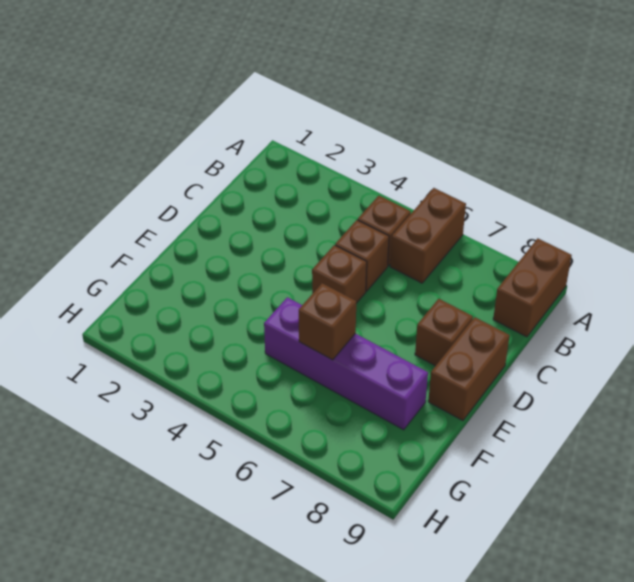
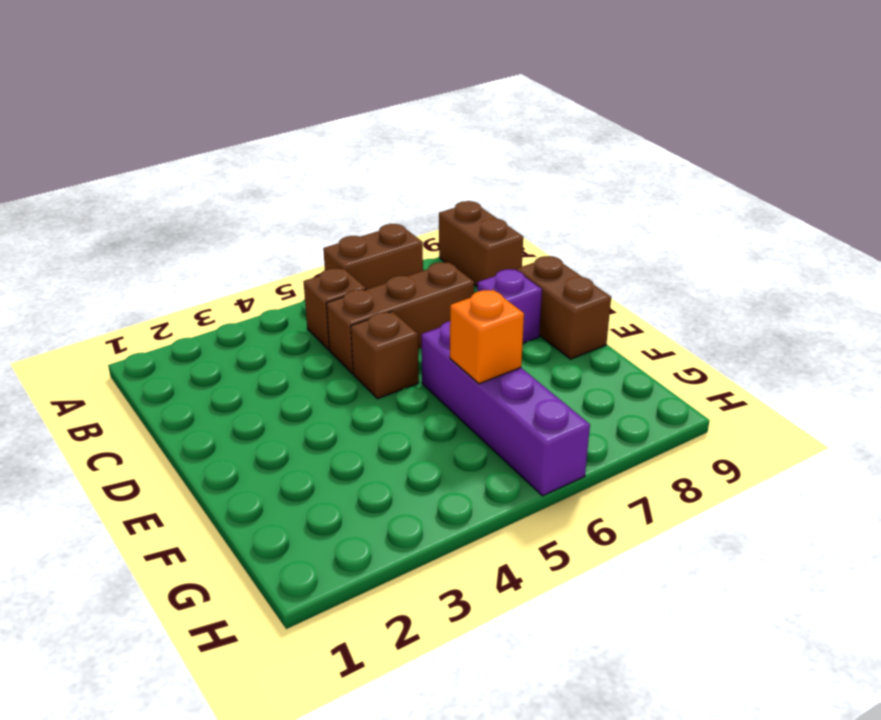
brown 1x2 brick [390,188,466,283] -> brown 1x2 brick turned to [323,224,423,289]
brown 1x1 brick [335,220,389,291] -> brown 1x3 brick [326,262,474,374]
brown 1x1 brick [415,299,473,366] -> purple 1x1 brick [477,269,542,343]
purple 1x4 brick [264,297,428,430] -> purple 1x4 brick turned to [421,321,590,496]
brown 1x1 brick [299,283,356,360] -> orange 1x1 brick [450,290,524,384]

